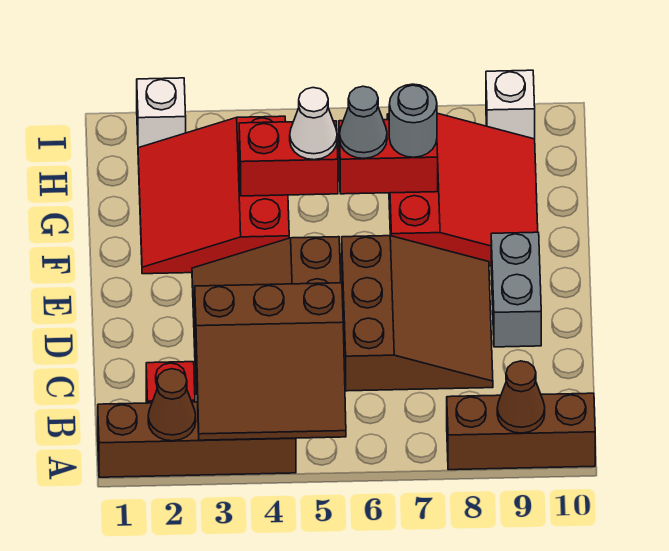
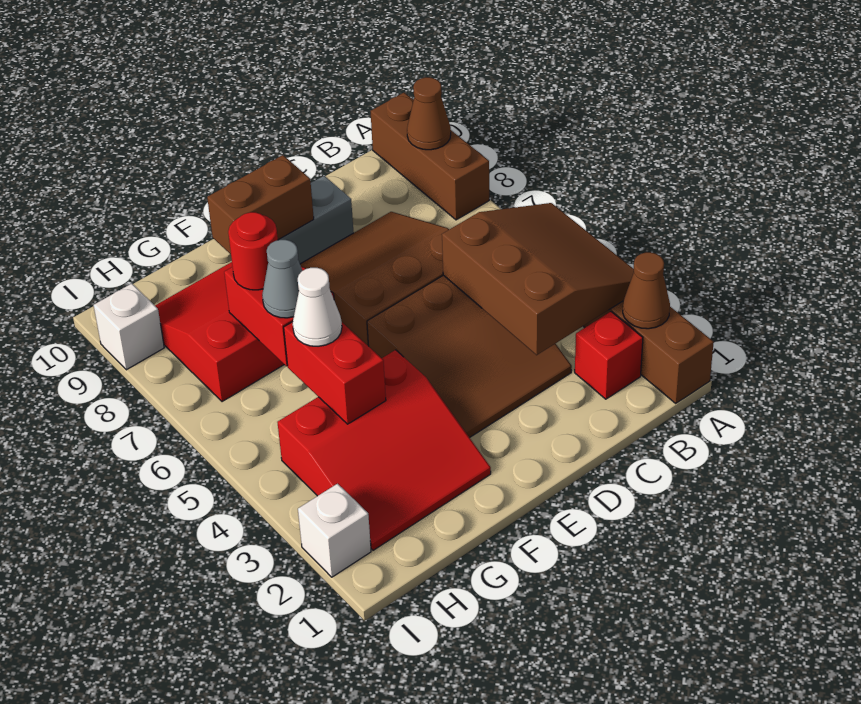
none -> brown 1x2 brick [207,155,314,254]
grey 1x1 round brick [389,84,437,157] -> red 1x1 round brick [228,212,278,290]

